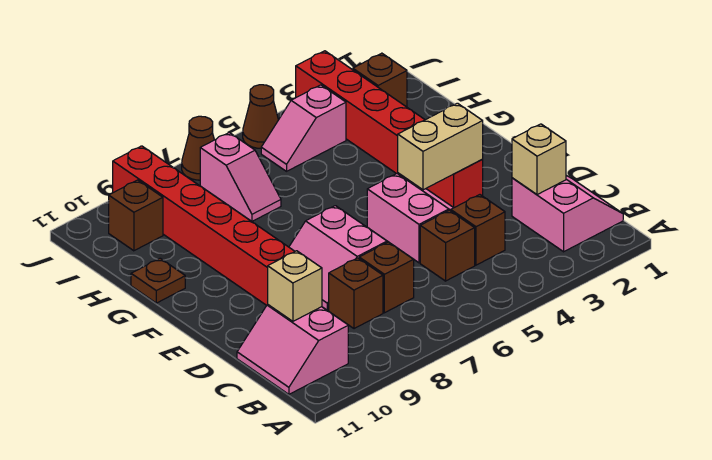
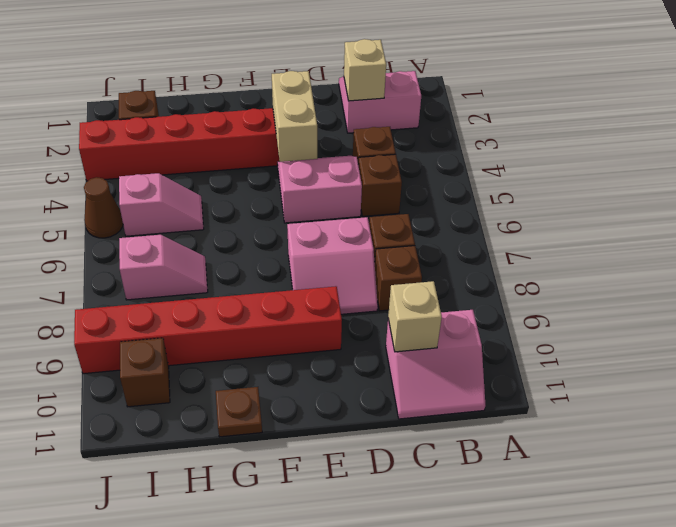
pink 1x2 slope [261,85,346,171] -> pink 1x2 slope turned to [119,173,204,236]
brown 1x1 cone [182,116,214,180] -> none

